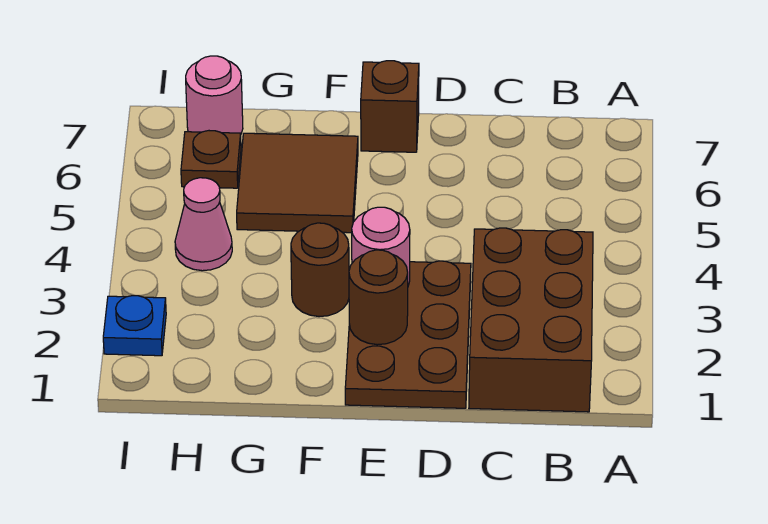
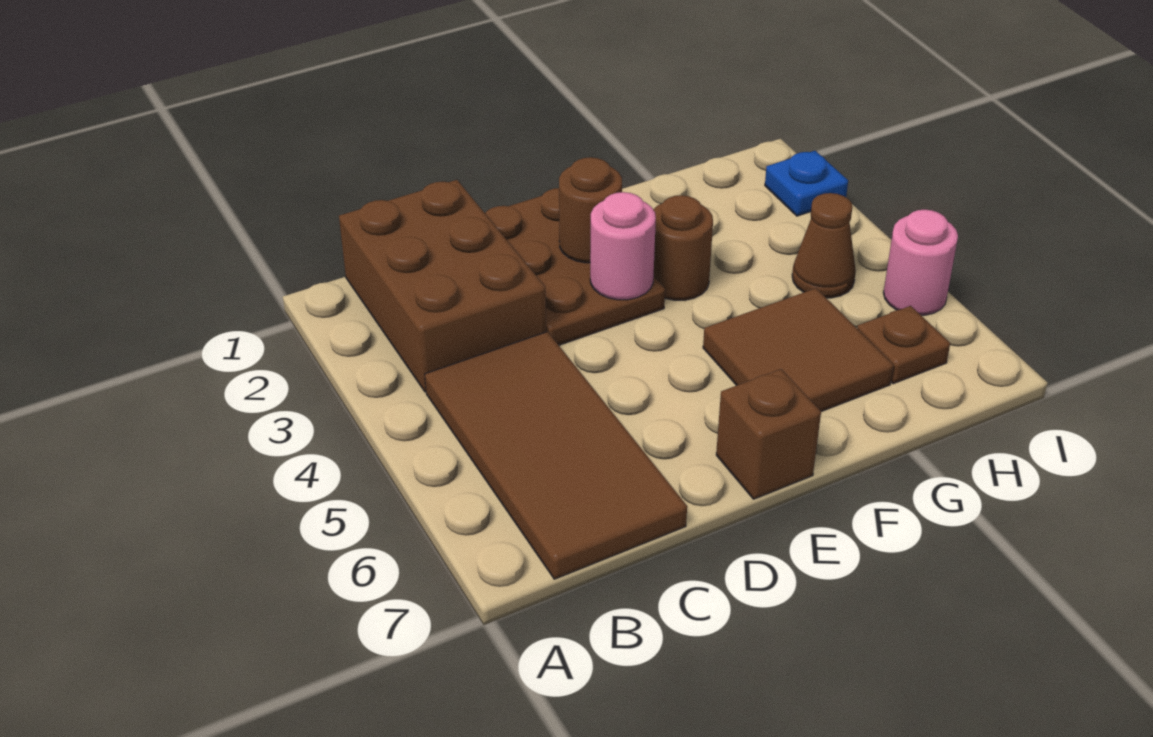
none -> brown 2x4 tile [425,332,687,579]
pink 1x1 cone [175,178,232,271] -> brown 1x1 cone [792,193,856,298]
pink 1x1 round brick [186,56,243,133] -> pink 1x1 round brick moved to [883,210,958,315]

